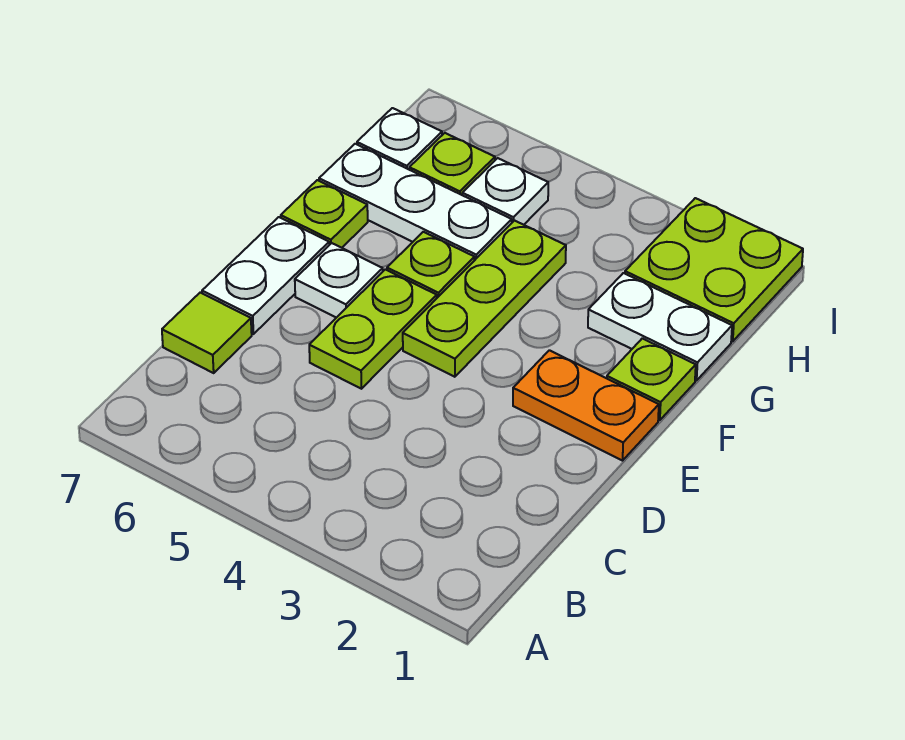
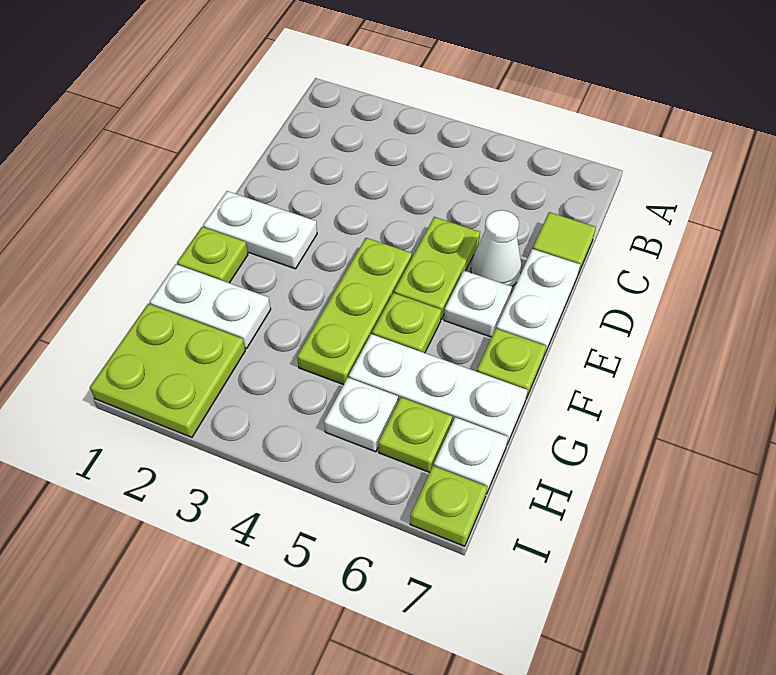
none -> white 1x1 cone [471,210,522,286]
orange 1x2 plate [513,350,659,461] -> white 1x2 plate [203,191,317,269]
none -> lime 1x1 plate [410,466,487,546]

